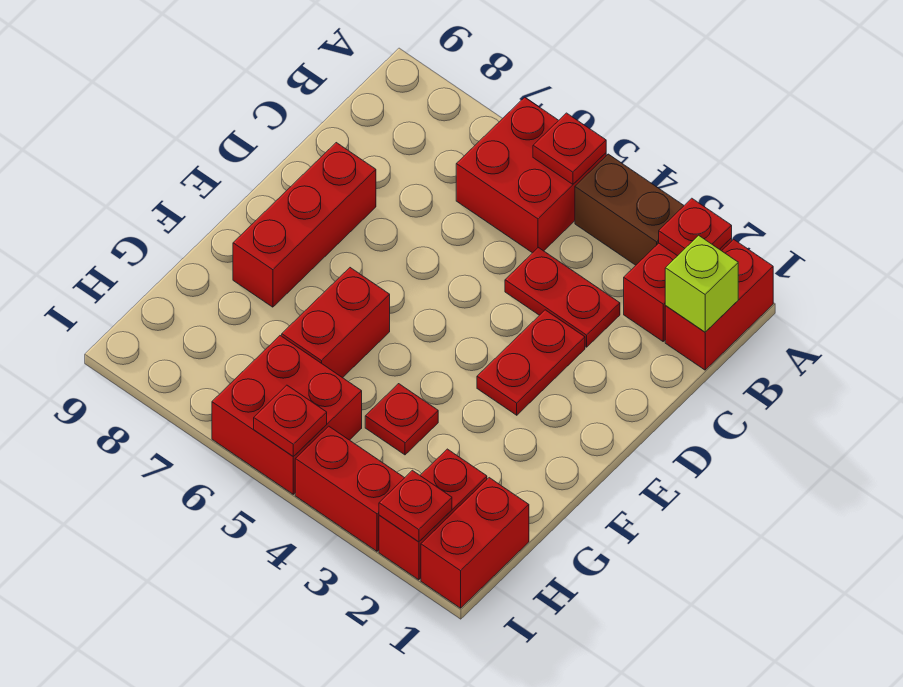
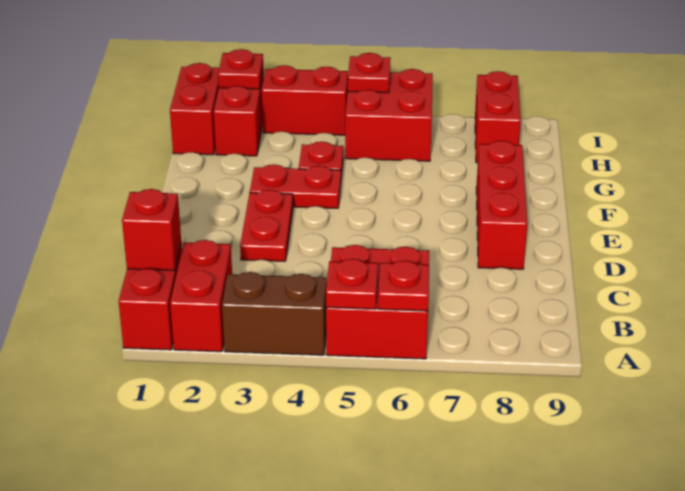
red 1x1 plate [659,198,732,256] -> red 1x1 plate moved to [378,261,429,311]
lime 1x1 brick [665,235,738,332] -> red 1x1 brick [122,189,181,271]
red 1x2 plate [505,248,620,347] -> red 1x2 plate moved to [250,164,341,208]
red 1x2 brick [282,268,390,378] -> red 1x2 brick moved to [475,71,521,163]

